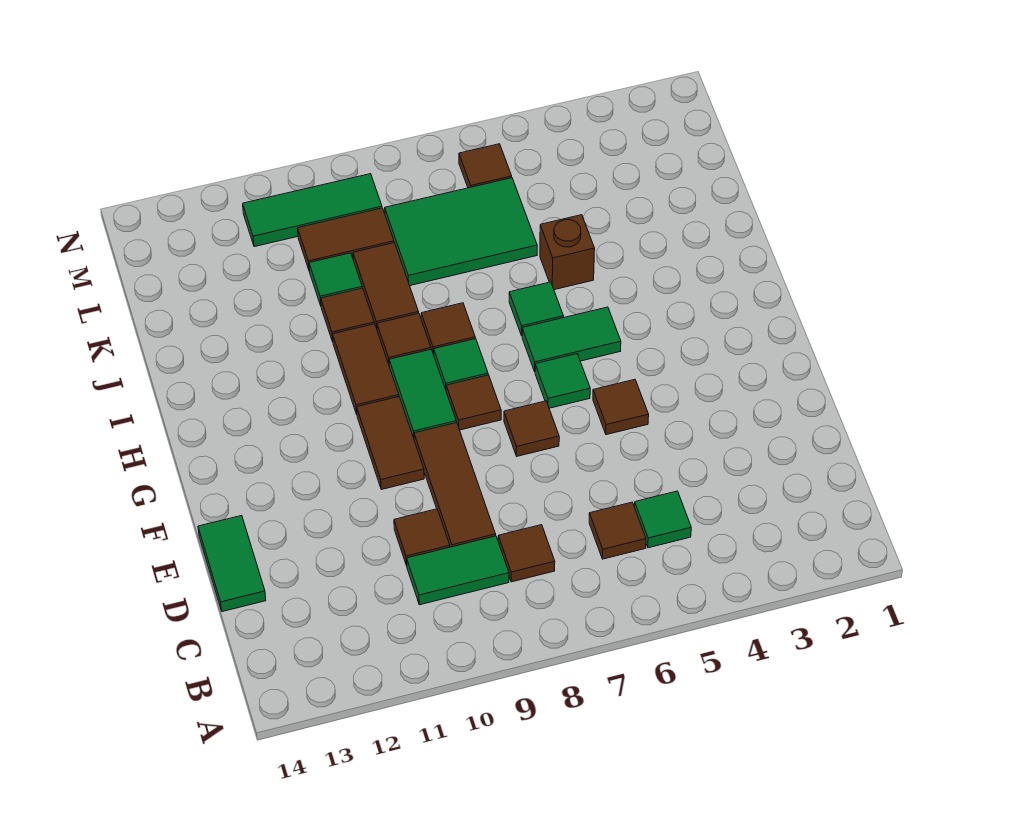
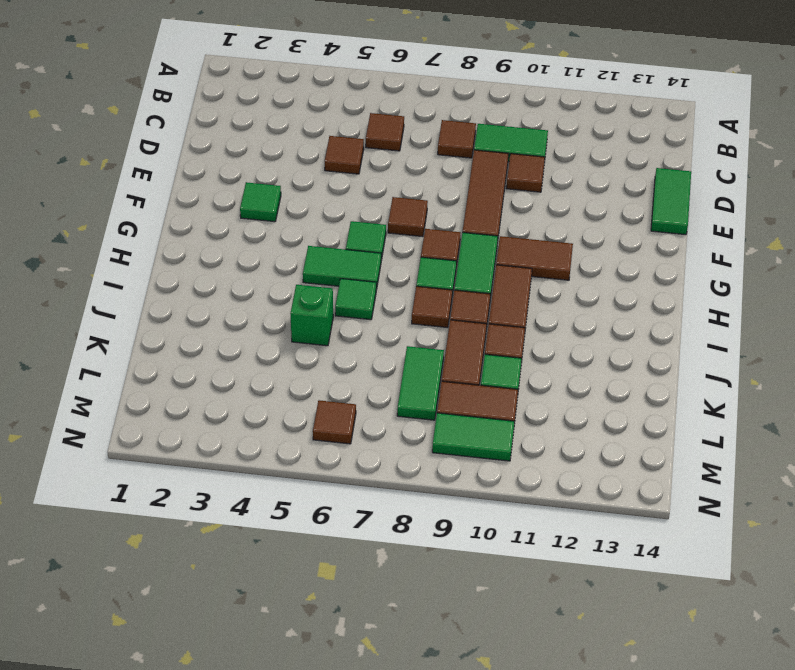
green 1x1 tile [634,491,691,548] -> green 1x1 tile moved to [240,182,281,222]
brown 1x1 tile [593,379,649,435] -> brown 1x1 tile moved to [325,136,364,174]
brown 1x2 tile [357,397,424,489] -> brown 1x2 tile turned to [496,236,573,280]
brown 1x1 brick [540,215,595,290] -> green 1x1 brick [290,285,333,346]
green 2x3 tile [385,178,537,286] -> green 1x2 tile [397,346,444,420]
green 1x3 tile [243,174,382,247] -> green 1x2 tile [432,413,515,461]

